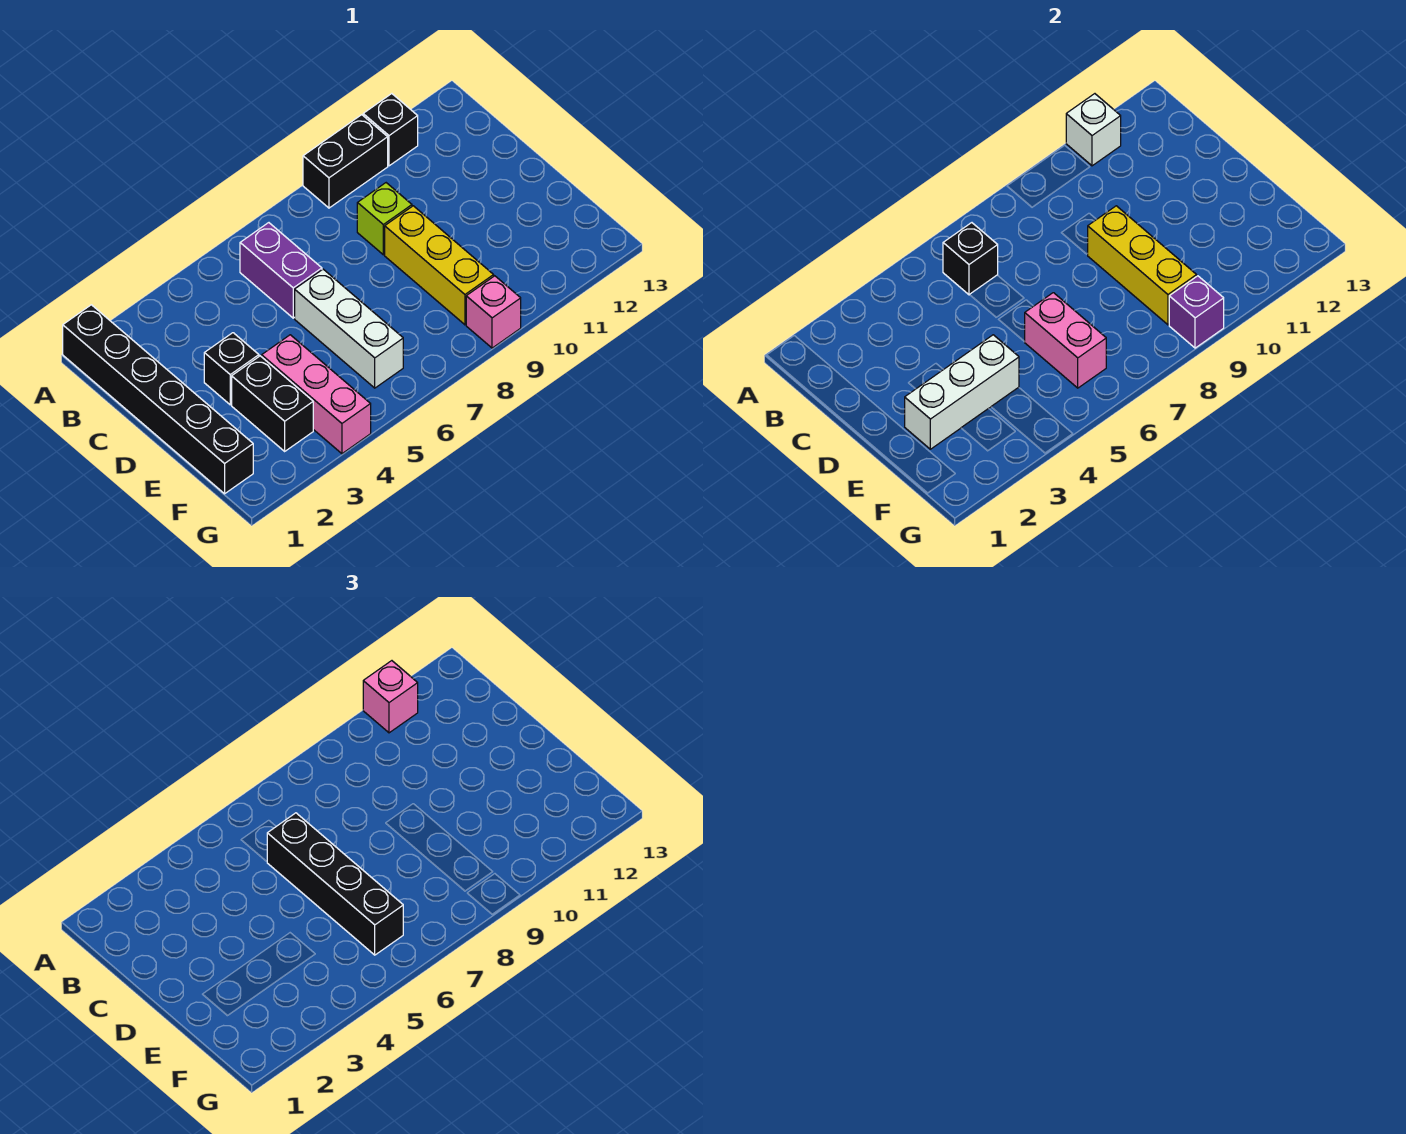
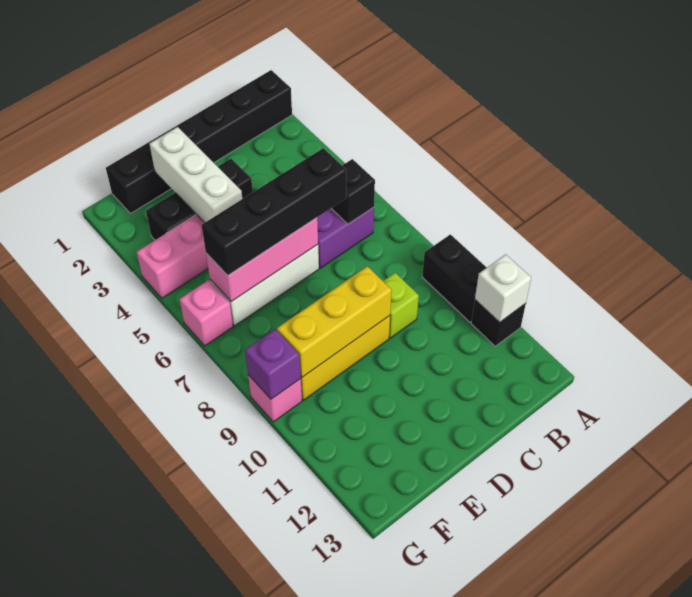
pink 1x1 brick [363,661,418,733] -> pink 1x1 brick moved to [179,280,233,346]
pink 1x2 brick [1025,293,1106,388] -> pink 1x3 brick [206,218,318,302]

